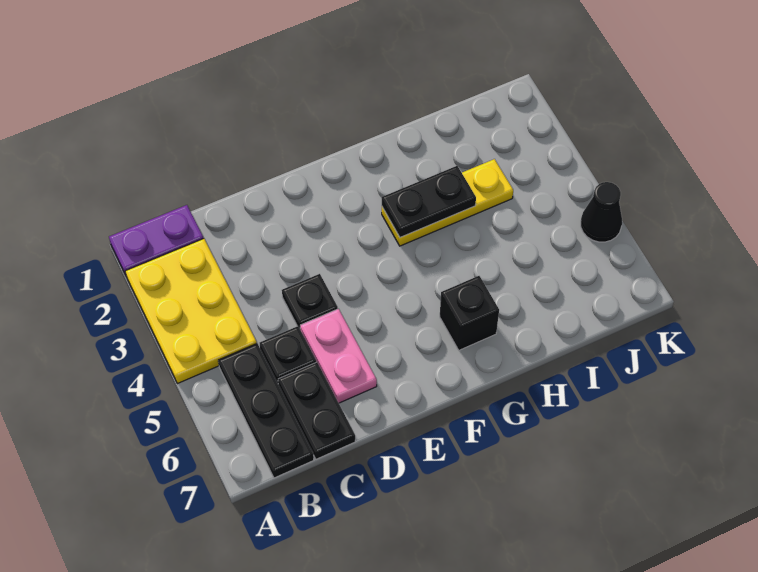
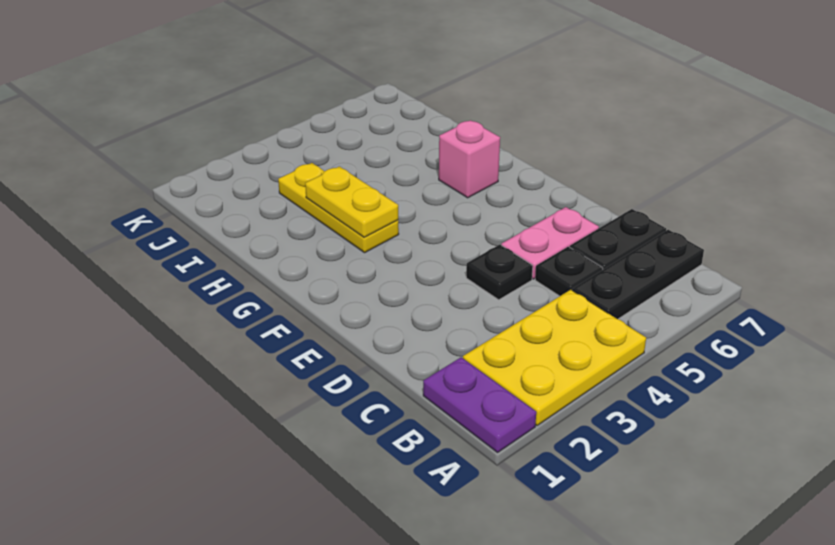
black 1x2 plate [382,166,476,237] -> yellow 1x2 plate [305,166,398,237]
black 1x1 brick [440,276,499,350] -> pink 1x1 brick [439,120,500,198]
black 1x1 cone [581,182,622,242] -> none

